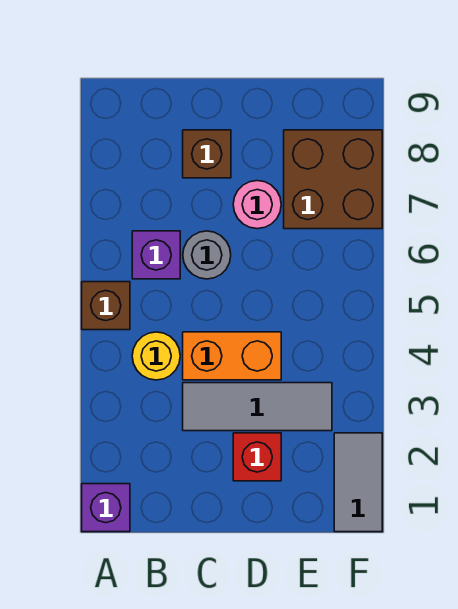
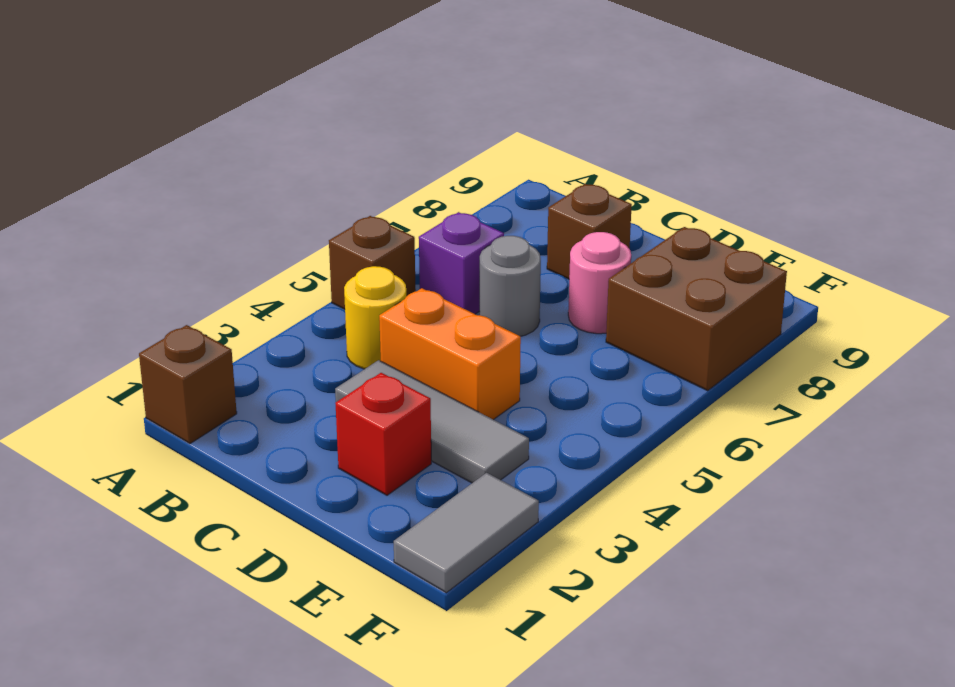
purple 1x1 brick [82,484,130,532] -> brown 1x1 brick [139,325,237,444]

